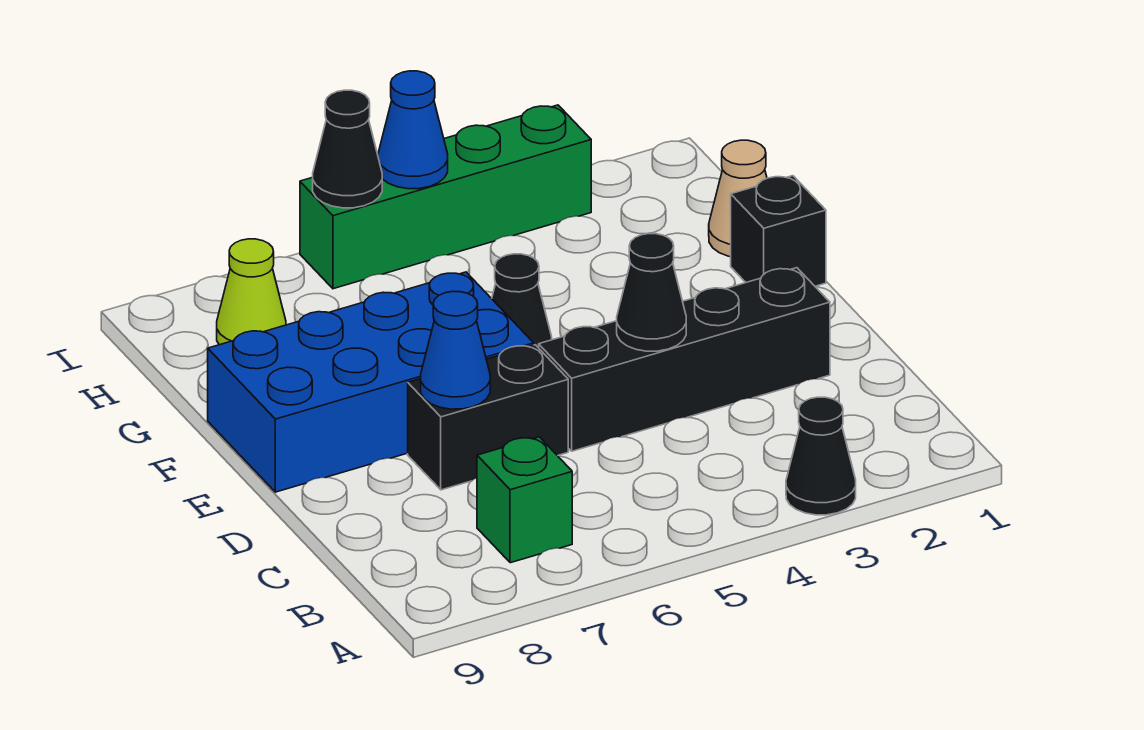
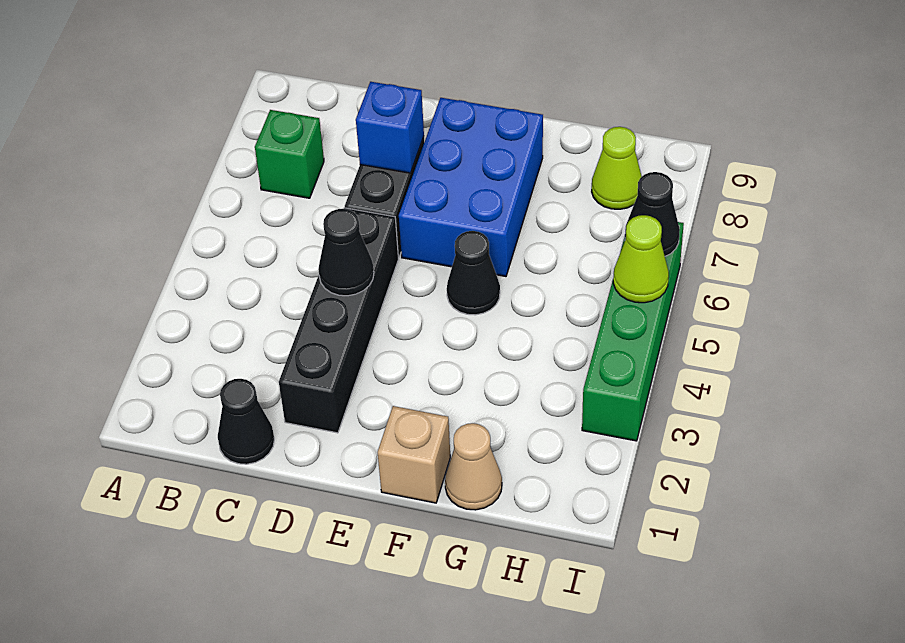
black 1x1 cone [786,397,856,515] -> black 1x1 cone moved to [218,379,274,464]
blue 1x1 cone [421,291,490,409] -> blue 1x1 brick [356,82,424,173]
blue 2x4 brick [208,272,534,492] -> blue 2x3 brick [399,98,543,276]
black 1x1 brick [731,176,826,286] -> tan 1x1 brick [378,406,450,503]
blue 1x1 cone [378,71,448,189] -> lime 1x1 cone [613,215,669,303]

